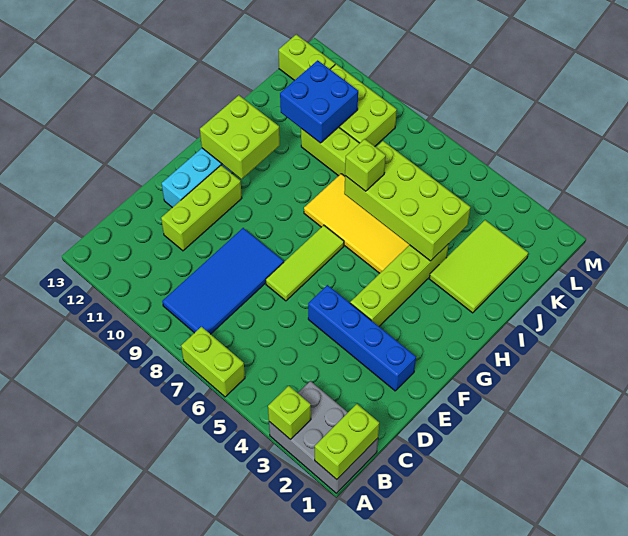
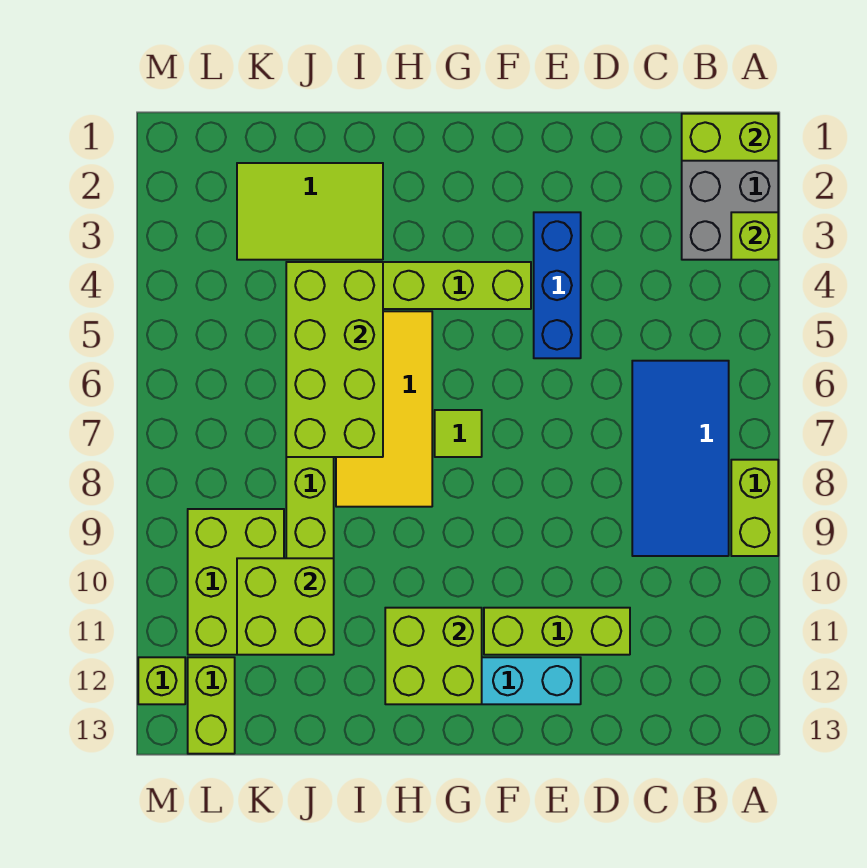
lime 1x2 brick [181,327,245,397] -> lime 1x2 brick moved to [731,460,778,556]
blue 2x4 tile [162,228,284,334] -> blue 2x4 tile turned to [632,361,729,556]
blue 1x4 brick [308,285,416,391] -> blue 1x3 brick [534,212,581,358]
lime 1x3 tile [266,225,344,301] -> lime 1x1 tile [435,410,482,457]
lime 1x1 brick [345,139,386,191] -> lime 1x1 brick moved to [138,657,185,704]
blue 2x2 brick [280,60,358,143] -> lime 2x2 brick [237,558,334,655]

